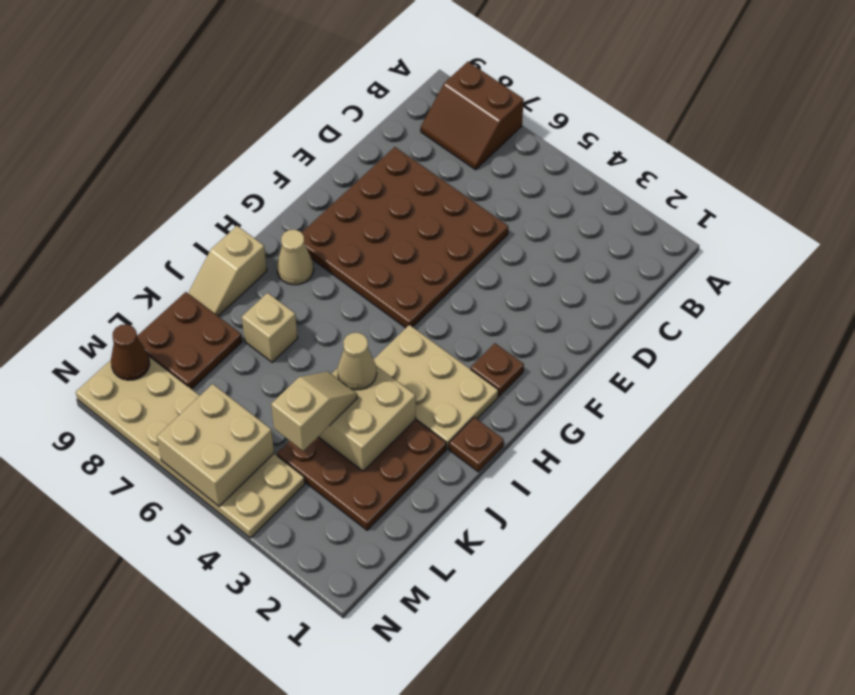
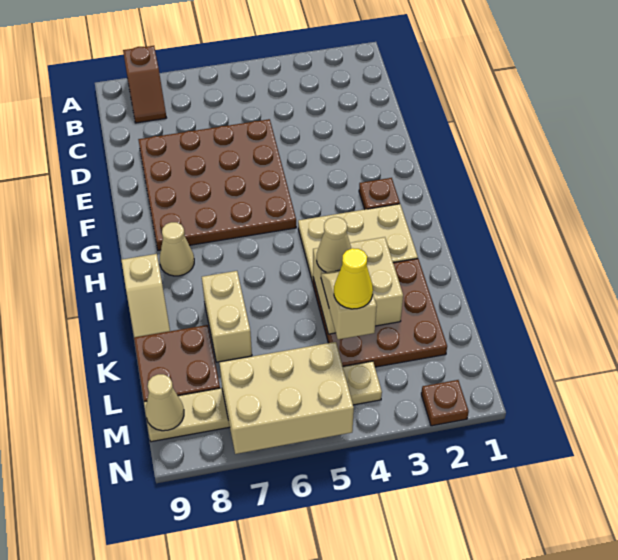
brown 2x2 slope [421,62,524,170] -> brown 1x2 slope [123,46,166,123]
brown 1x1 plate [449,417,504,472] -> brown 1x1 plate moved to [421,380,469,426]
tan 1x1 brick [242,293,298,362] -> tan 1x2 brick [202,271,252,362]
none -> yellow 1x1 cone [334,248,373,309]
tan 2x6 plate [76,356,305,538] -> tan 1x6 plate [144,361,382,442]
tan 2x2 brick [157,384,274,506] -> tan 2x3 brick [219,342,354,454]
brown 1x1 cone [111,324,150,380] -> tan 1x1 cone [145,374,184,431]

